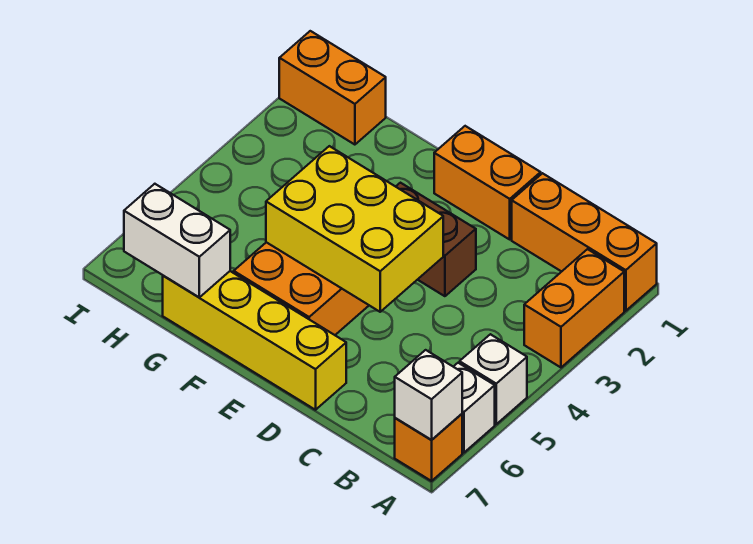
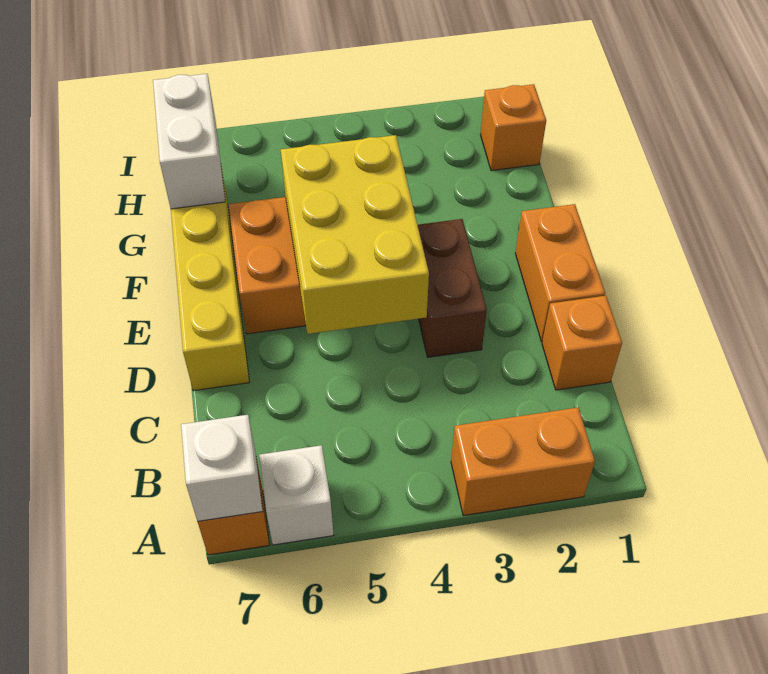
orange 1x3 brick [512,173,657,311] -> orange 1x1 brick [542,296,622,390]
white 1x1 brick [460,334,527,424] -> none
orange 1x2 brick [279,31,386,145] -> orange 1x1 brick [480,84,546,171]

